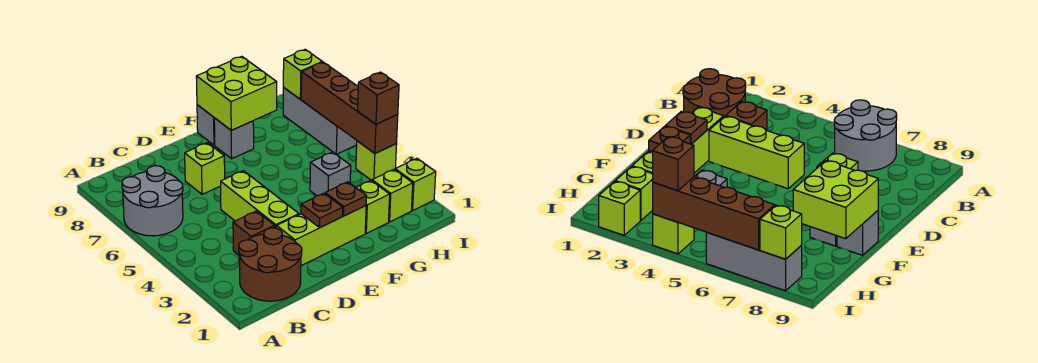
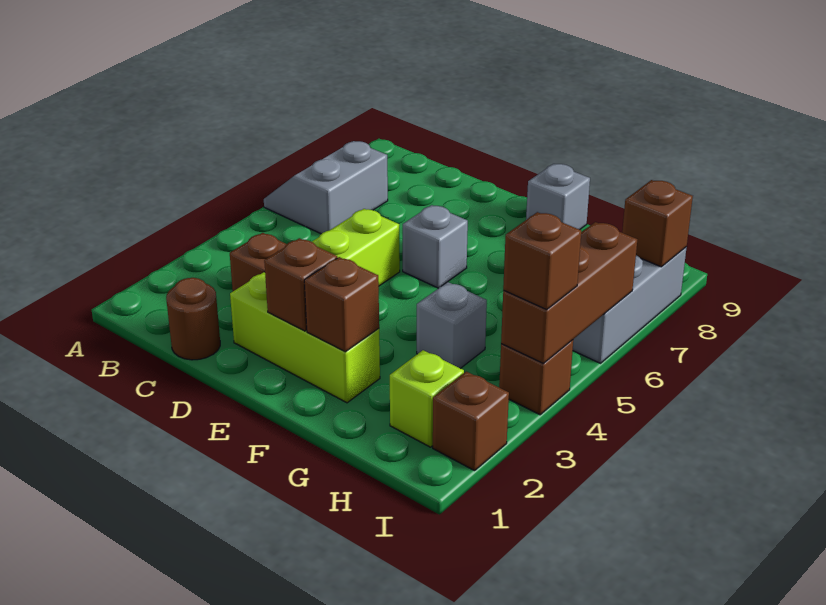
grey 2x2 round brick [122,166,183,236] -> grey 2x2 slope [264,141,388,234]
brown 2x2 round brick [239,228,302,301] -> brown 1x1 round brick [166,278,220,360]
lime 1x1 brick [185,143,225,194] -> none
brown 1x1 plate [301,193,343,228] -> brown 1x1 brick [264,238,337,331]
brown 1x1 plate [325,182,367,216] -> brown 1x1 brick [304,257,379,352]
grey 1x1 brick [214,118,254,159] -> grey 1x1 brick moved to [403,205,468,288]
lime 2x2 brick [196,56,277,130] -> none
lime 1x1 brick [356,180,390,233] -> none
lime 1x1 brick [395,158,436,211] -> brown 1x1 brick [433,371,509,471]
lime 1x1 brick [356,141,397,181] -> brown 1x1 brick [499,340,573,415]
brown 1x4 brick [301,62,398,153] -> brown 1x3 brick [501,222,637,364]
lime 1x1 brick [283,50,322,99] -> brown 1x1 brick [622,180,693,267]

